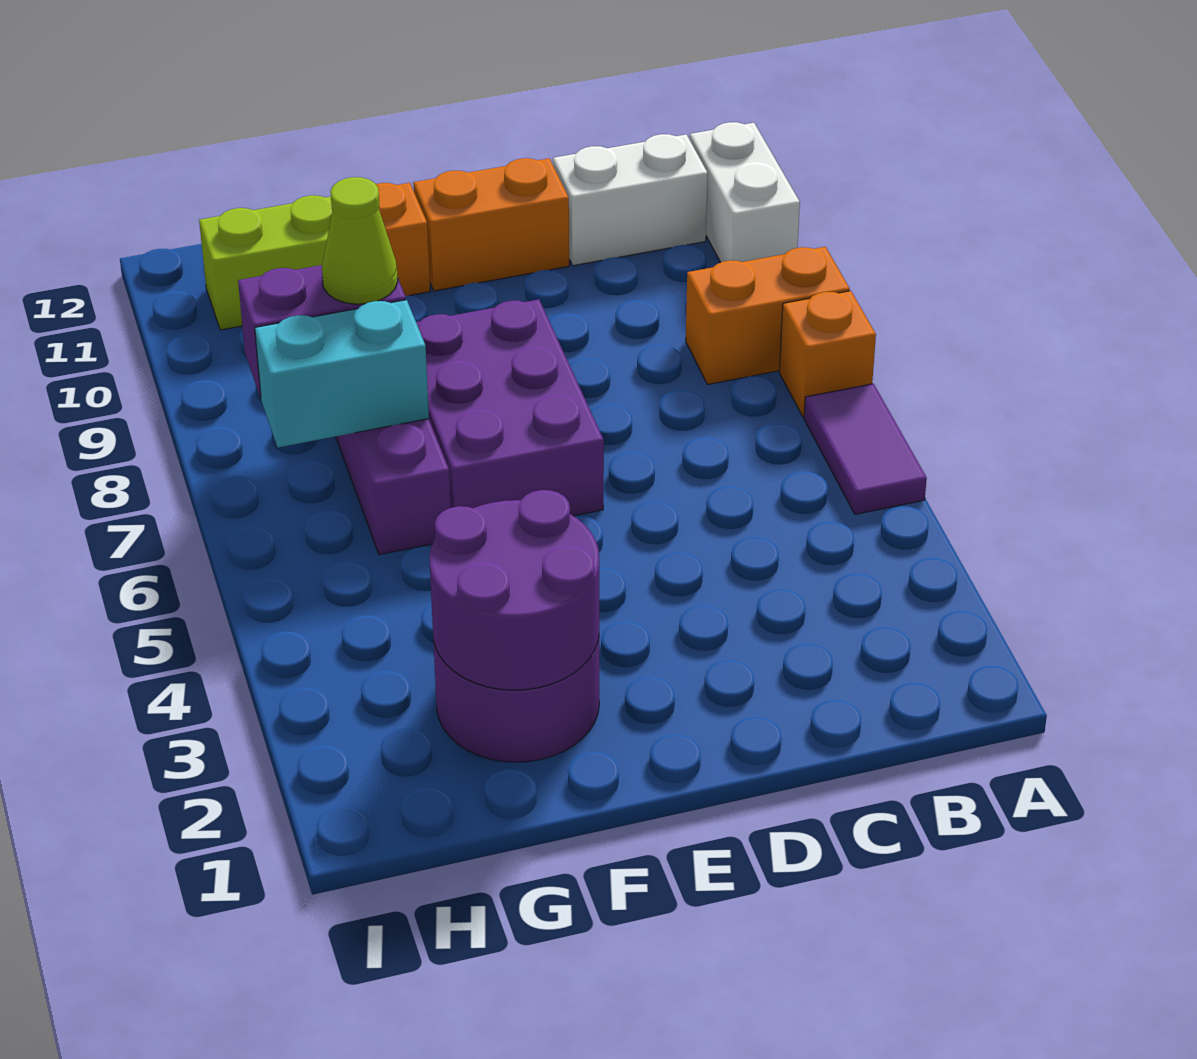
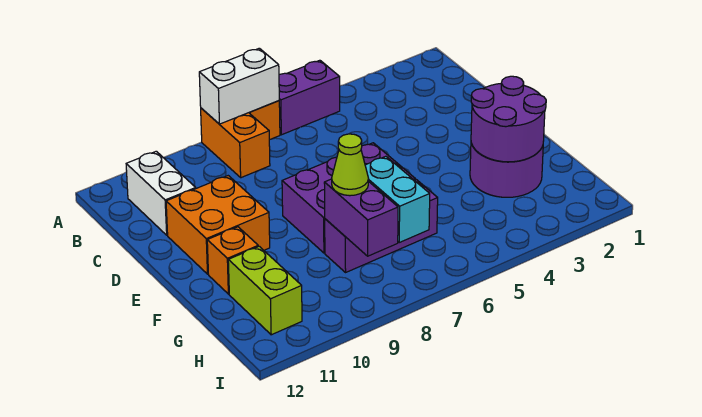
purple 1x2 tile [804,384,927,514] -> purple 1x2 brick [279,60,340,135]
white 1x2 brick [690,122,800,262] -> white 1x2 brick moved to [199,48,279,124]
orange 1x2 brick [413,158,569,291] -> orange 2x2 brick [166,176,270,274]

